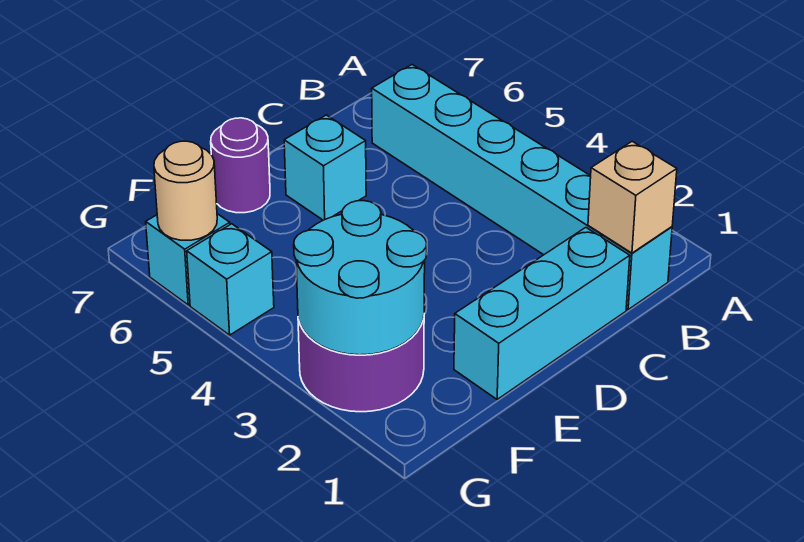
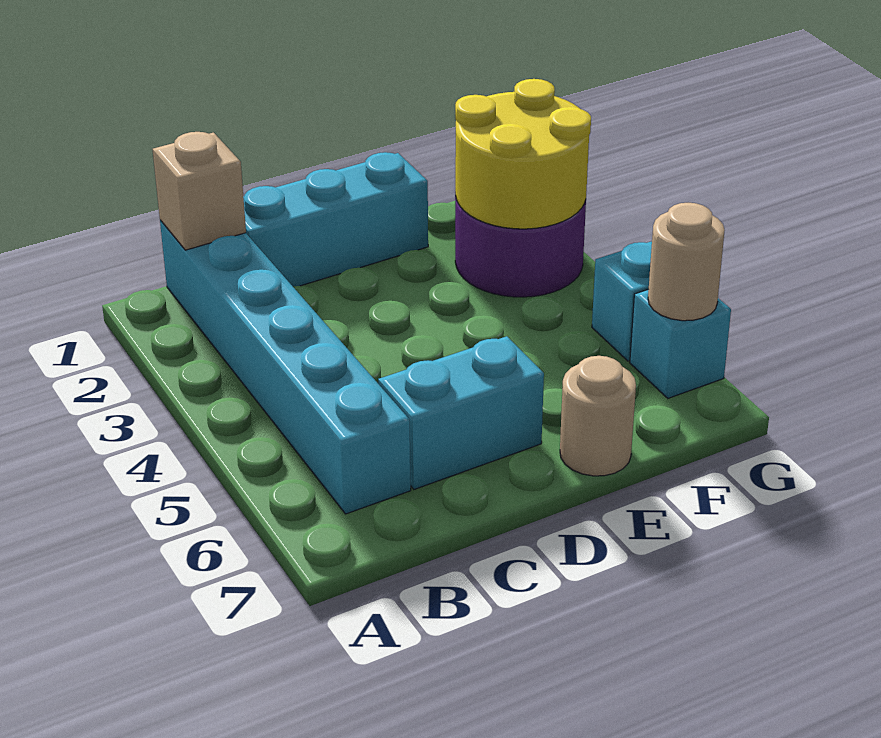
cyan 1x1 brick [284,115,366,220] -> cyan 1x2 brick [378,336,544,489]
purple 1x1 round brick [211,118,270,213] -> tan 1x1 round brick [560,356,636,476]
cyan 2x2 round brick [294,201,427,355] -> yellow 2x2 round brick [455,79,591,229]

